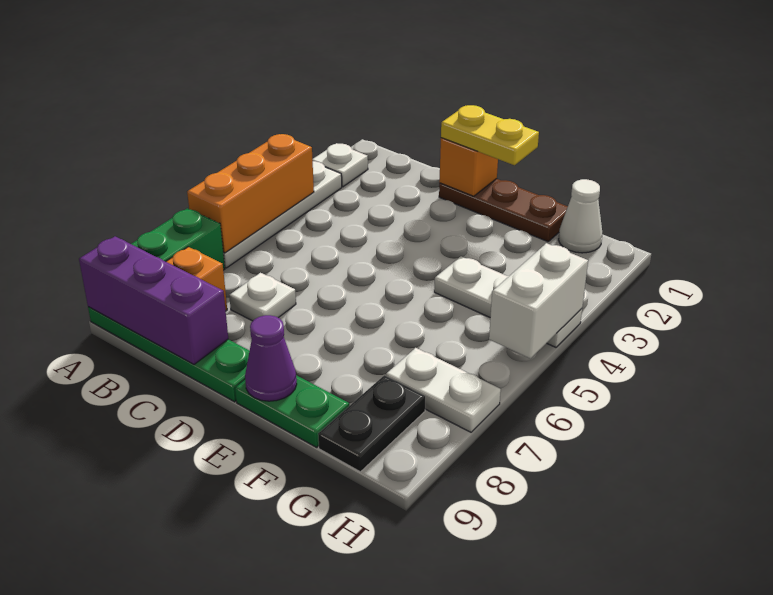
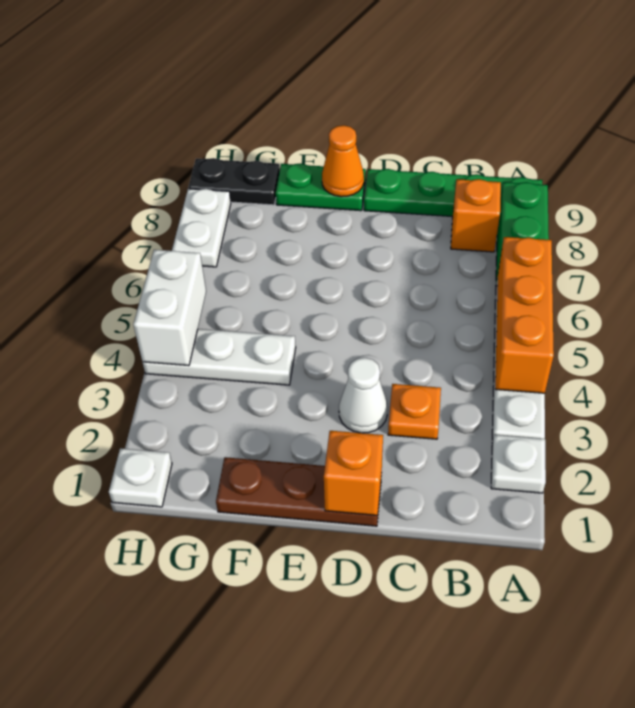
purple 1x3 brick [79,236,228,365] -> none
none -> orange 1x1 plate [388,384,441,439]
white 1x1 plate [229,273,296,321] -> white 1x1 plate moved to [109,448,172,507]
yellow 1x2 plate [441,105,539,165] -> none
purple 1x1 cone [245,315,297,401] -> orange 1x1 cone [322,125,364,197]
white 1x1 cone [558,179,602,253] -> white 1x1 cone moved to [339,358,388,433]
white 1x2 plate [386,348,501,432] -> white 1x2 plate turned to [172,189,231,267]
black 1x2 plate [318,375,425,472] -> black 1x2 plate turned to [188,158,280,205]

